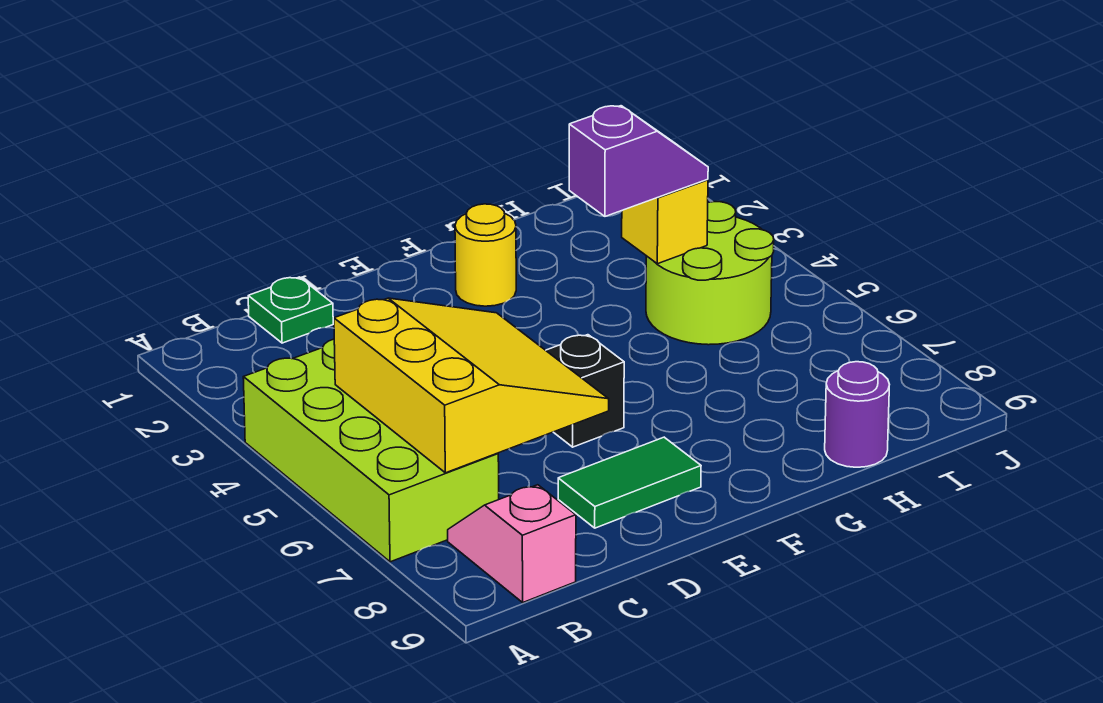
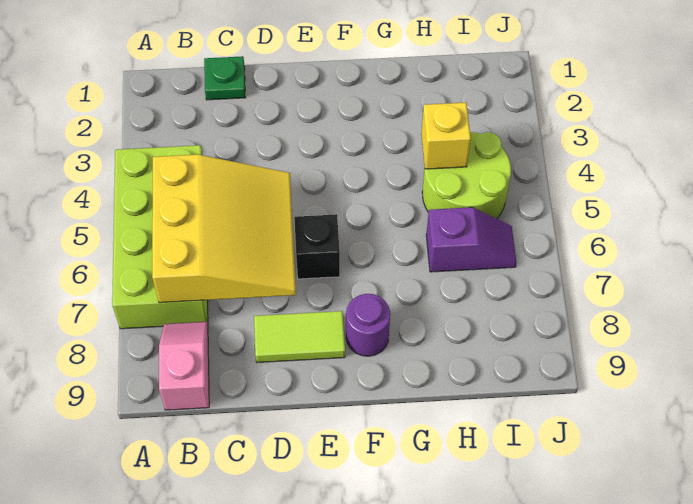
green 1x2 tile [558,437,701,528] -> lime 1x2 tile [254,311,345,362]
yellow 1x1 round brick [455,204,516,306] -> none
purple 1x2 slope [569,106,708,216] -> purple 1x2 slope moved to [426,207,516,272]
purple 1x1 round brick [825,362,890,467] -> purple 1x1 round brick moved to [346,294,390,356]

